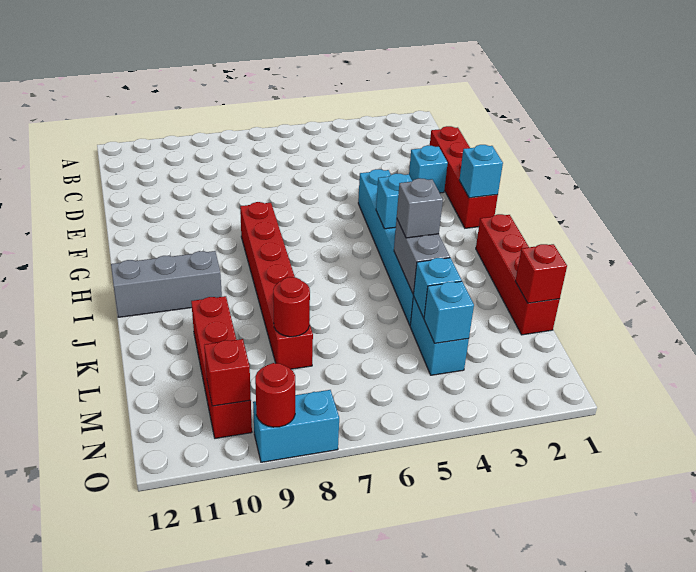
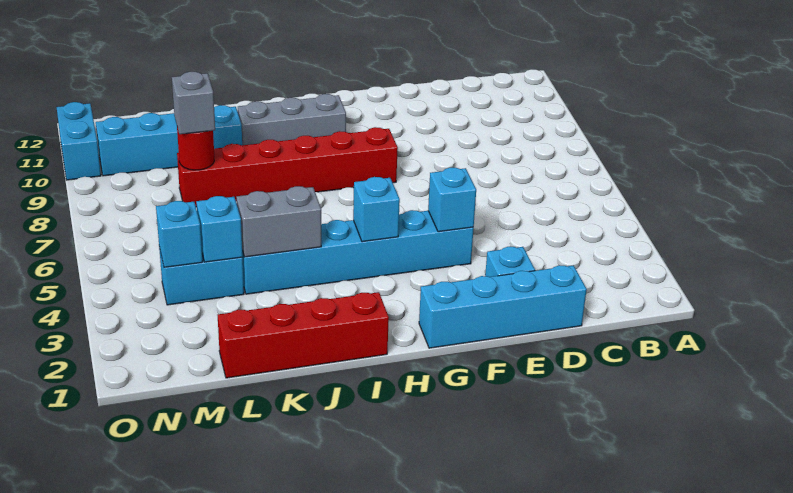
red 1x4 brick [430,126,498,228] -> cyan 1x4 brick [419,265,587,348]
cyan 1x1 brick [459,145,503,198] -> cyan 1x1 brick moved to [428,168,476,232]
grey 1x3 brick [111,251,222,317] -> grey 1x3 brick turned to [238,94,346,145]
grey 1x1 brick [397,178,443,238] -> grey 1x1 brick moved to [172,72,215,134]
red 1x4 brick [191,296,252,438] -> cyan 1x4 brick [96,105,242,176]
red 1x1 brick [515,244,567,303] -> none
red 1x1 brick [204,339,251,406] -> none
cyan 1x2 brick [253,390,339,462] -> cyan 1x2 brick moved to [57,102,101,180]
red 1x1 round brick [255,363,295,427] -> none

